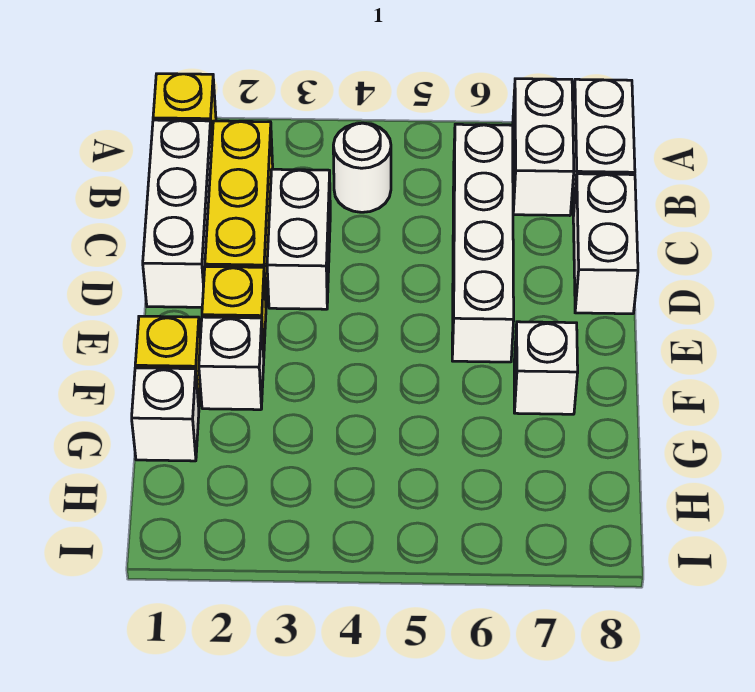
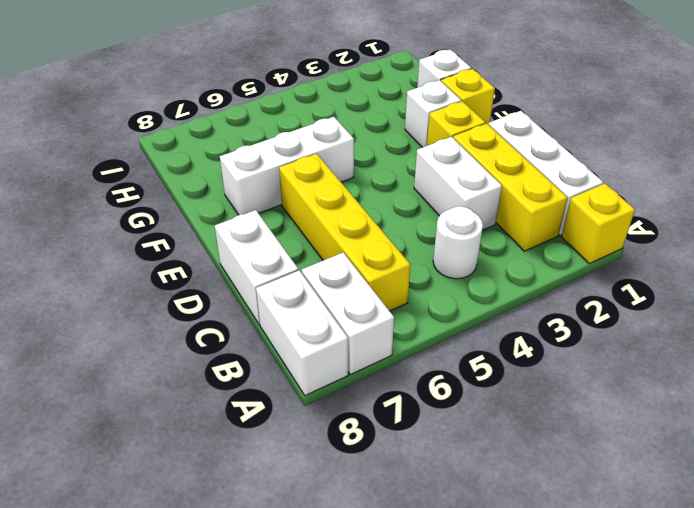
white 1x4 brick [452,124,514,362] -> yellow 1x4 brick [279,154,410,311]
white 1x1 brick [514,322,578,414] -> white 1x3 brick [220,117,354,215]

